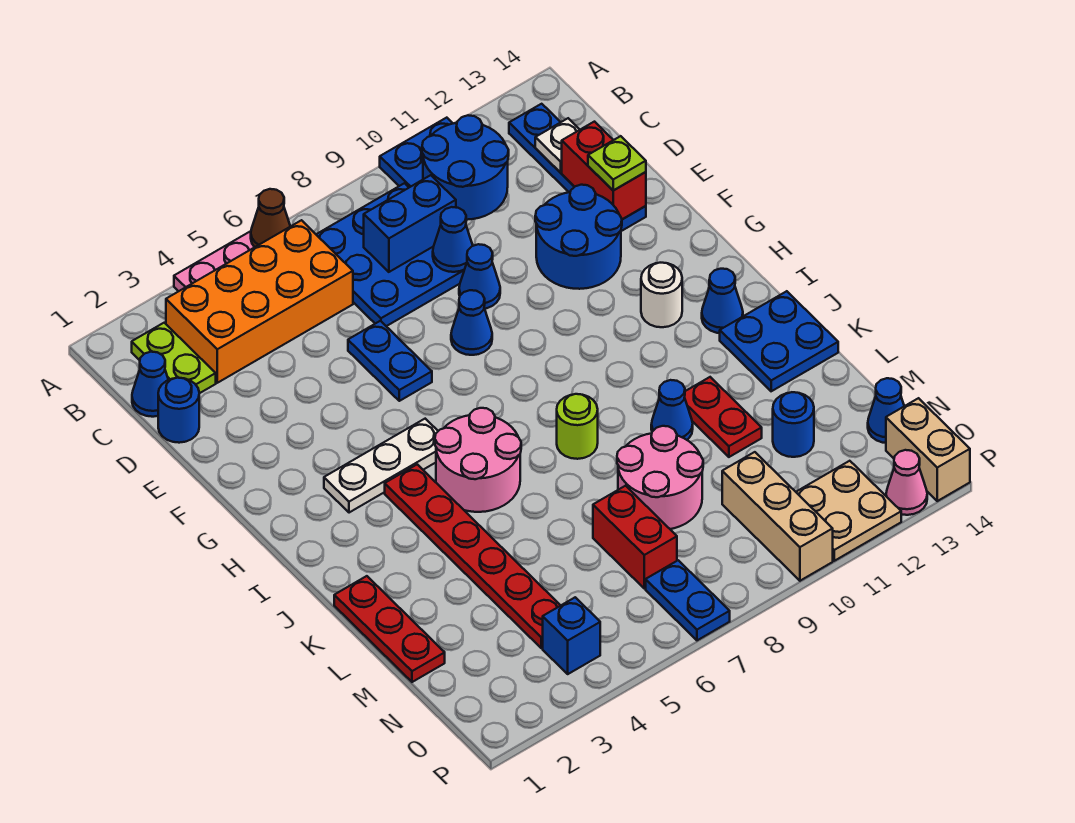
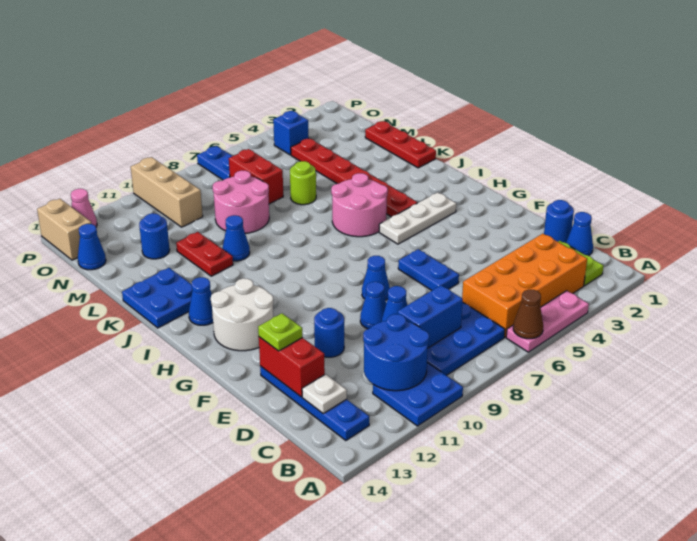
blue 2x2 round brick [535,185,622,289] -> blue 1x1 round brick [314,308,344,357]
white 1x1 round brick [641,263,682,327] -> white 2x2 round brick [211,278,273,351]
lime 1x1 round brick [557,394,598,459] -> lime 1x1 round brick moved to [290,161,316,205]
tan 2x2 plate [796,461,901,561] -> none

